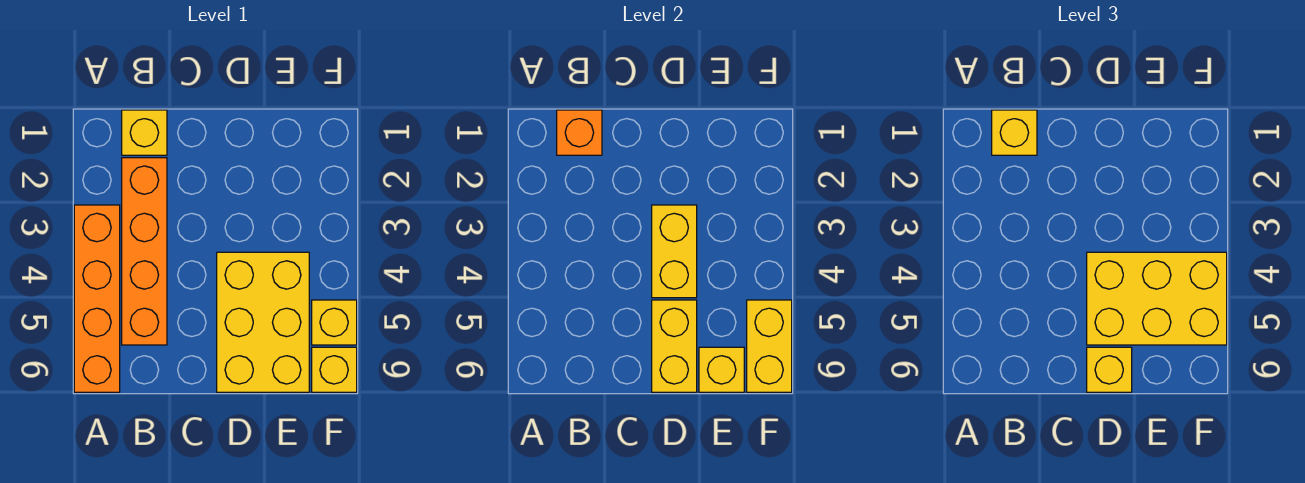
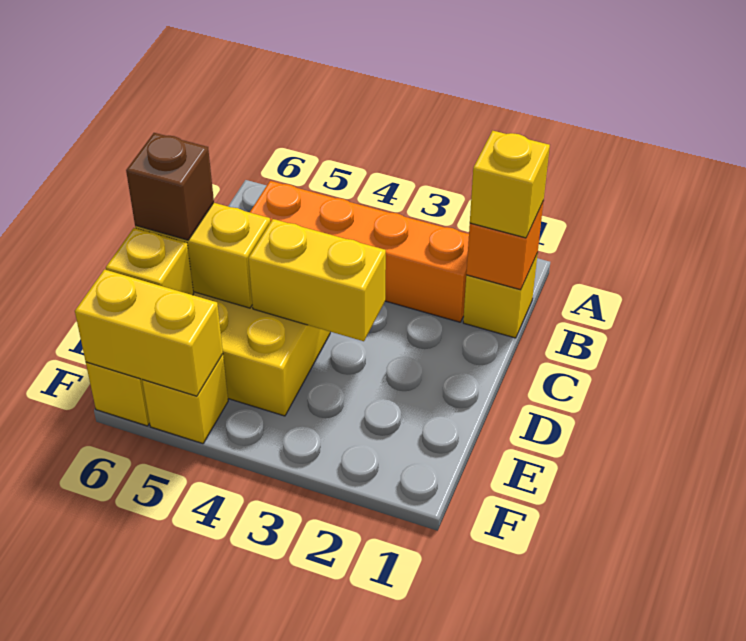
orange 1x4 brick [74,205,120,392] -> none
yellow 2x3 brick [1087,252,1227,345] -> none
yellow 1x1 brick [1087,347,1132,392] -> brown 1x1 brick [126,133,214,240]

